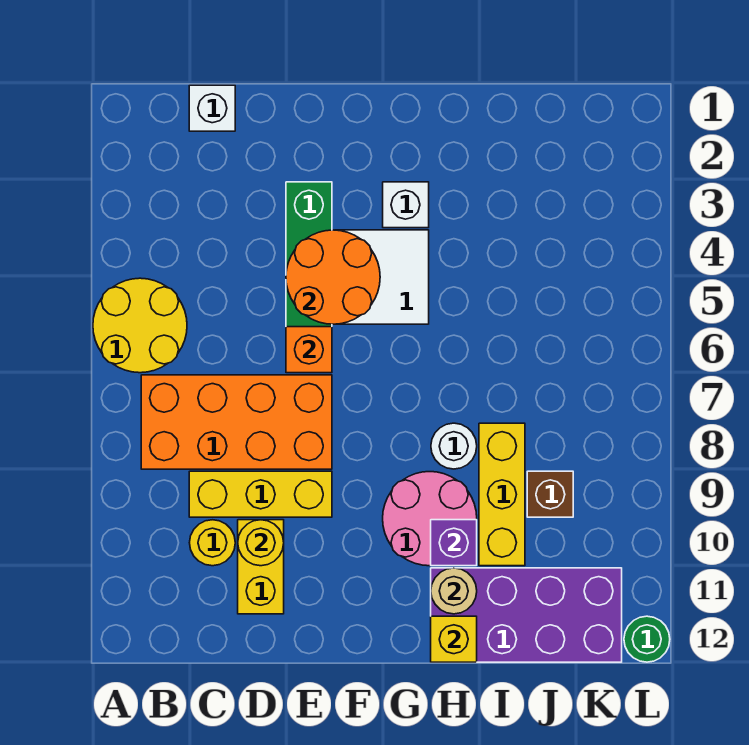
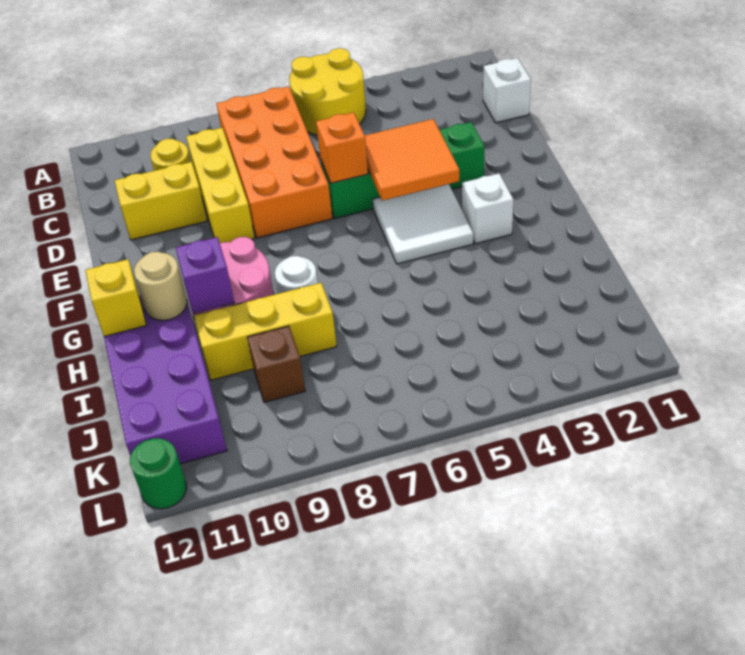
yellow 1x1 round brick [238,520,284,566] -> none
orange 2x2 round brick [286,230,380,324] -> orange 2x2 tile [365,119,459,201]

